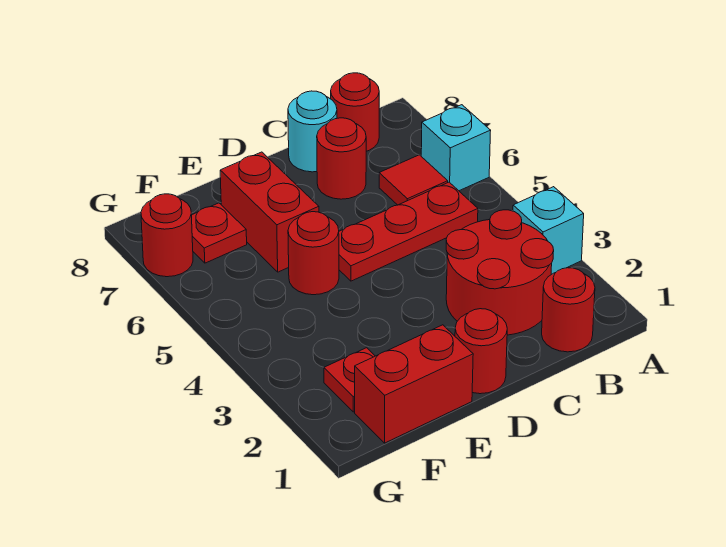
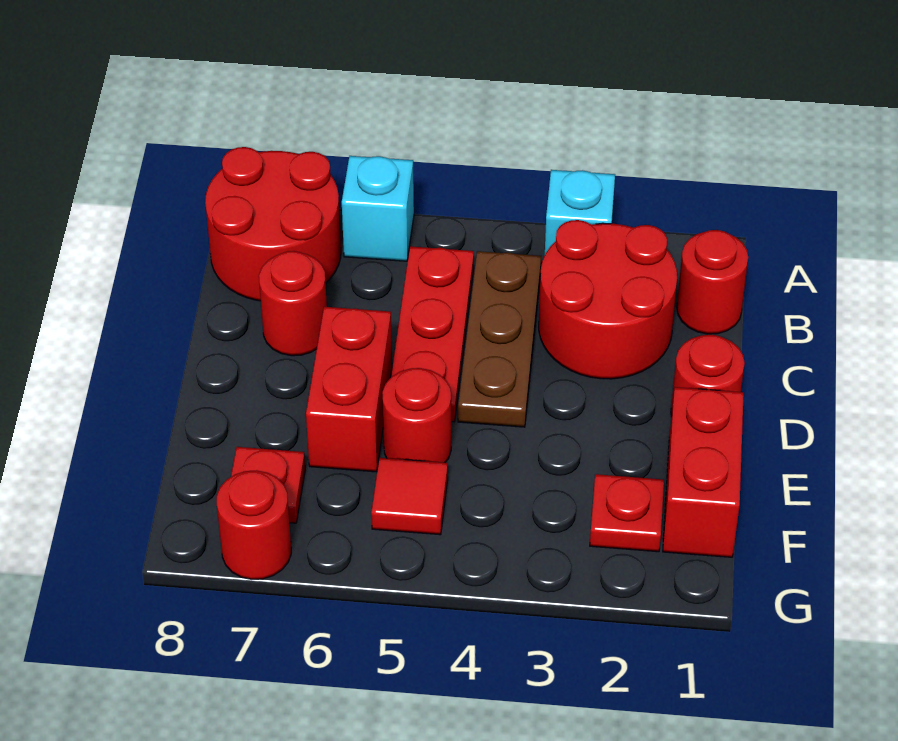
none -> brown 1x3 plate [458,251,541,427]
red 1x1 tile [379,155,448,205] -> red 1x1 tile moved to [371,458,448,535]
red 1x1 round brick [331,73,379,151] -> red 2x2 round brick [205,147,341,301]
cyan 1x1 round brick [288,91,337,172] -> none
red 1x2 brick [220,152,319,272] -> red 1x2 brick turned to [306,307,392,472]

